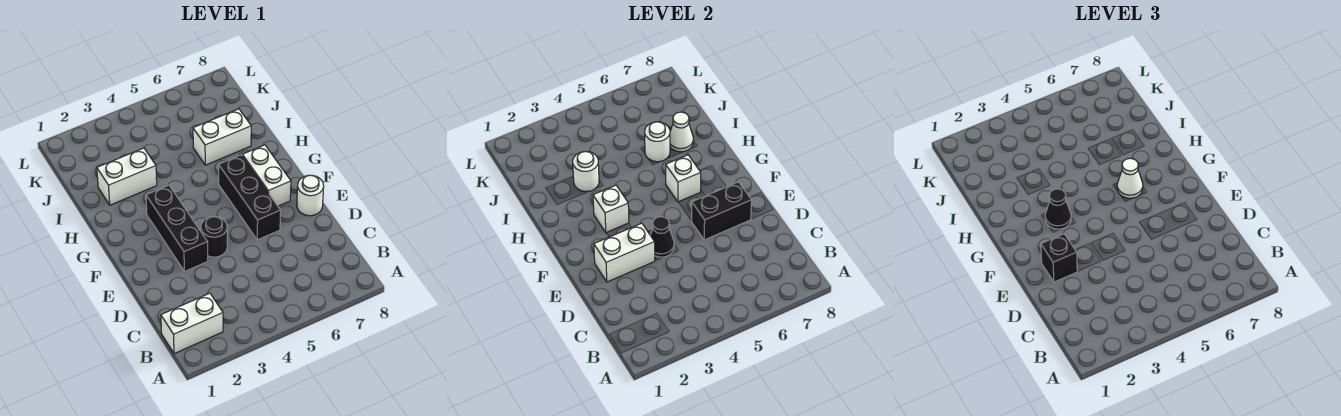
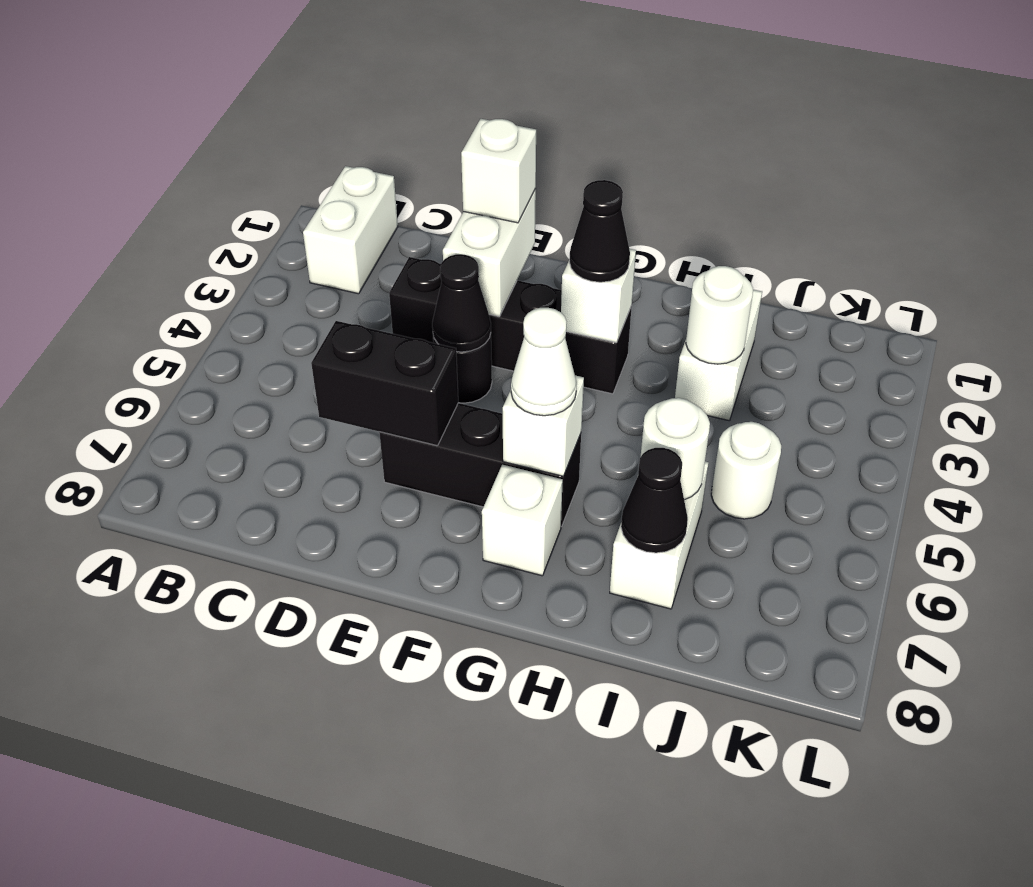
black 1x1 brick [1041,234,1077,282] -> white 1x1 brick [461,119,536,223]
black 1x3 brick [146,185,208,271] -> black 1x4 brick [389,257,632,394]
black 1x2 brick [692,182,752,240] -> black 1x2 brick turned to [311,321,458,446]
white 1x1 round brick [297,175,324,216] -> white 1x1 round brick moved to [711,422,781,519]
white 1x2 brick [242,145,291,206] -> white 1x1 brick [482,465,563,576]
white 1x1 cone [670,112,693,152] -> black 1x1 cone [621,448,688,553]

